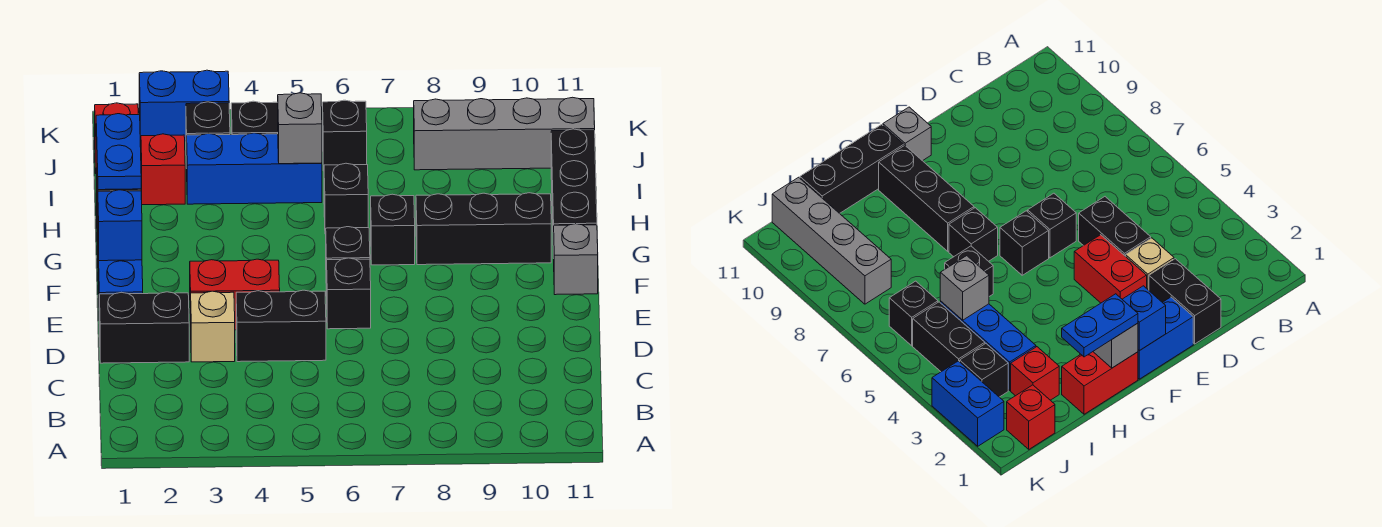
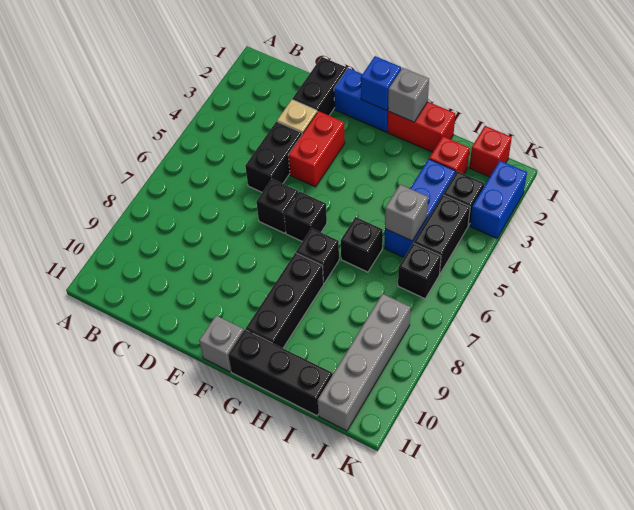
blue 1x2 plate [96,114,141,190] -> none

